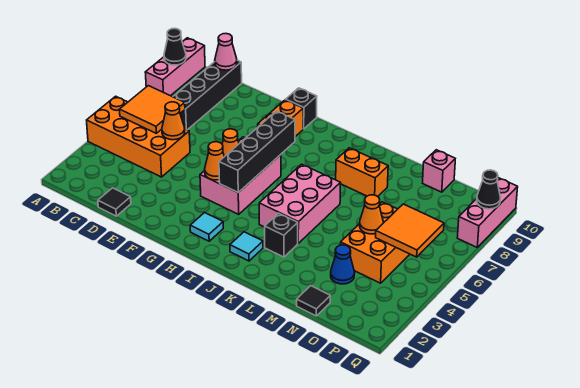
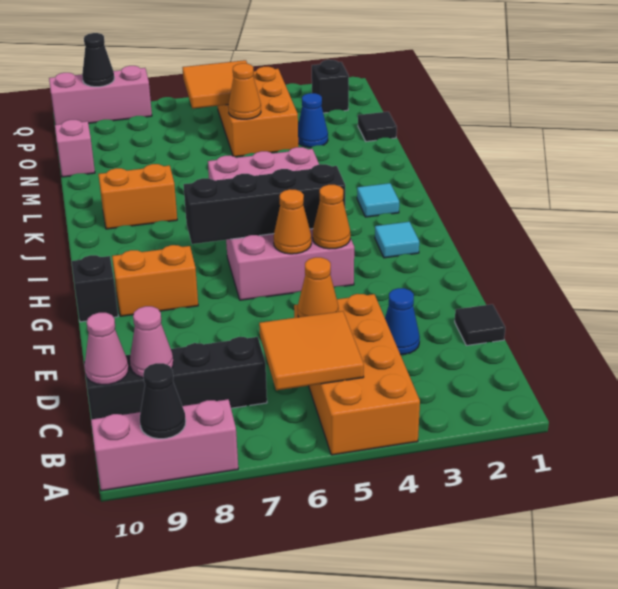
none -> pink 1x1 cone [130,306,173,378]
none -> blue 1x1 cone [385,288,420,355]
black 1x1 brick [265,213,298,257] -> black 1x1 brick moved to [312,60,349,113]
orange 1x2 brick [336,148,388,197] -> orange 1x2 brick turned to [99,164,177,229]
orange 2x3 brick [341,202,410,283] -> orange 2x3 brick turned to [218,67,298,157]

